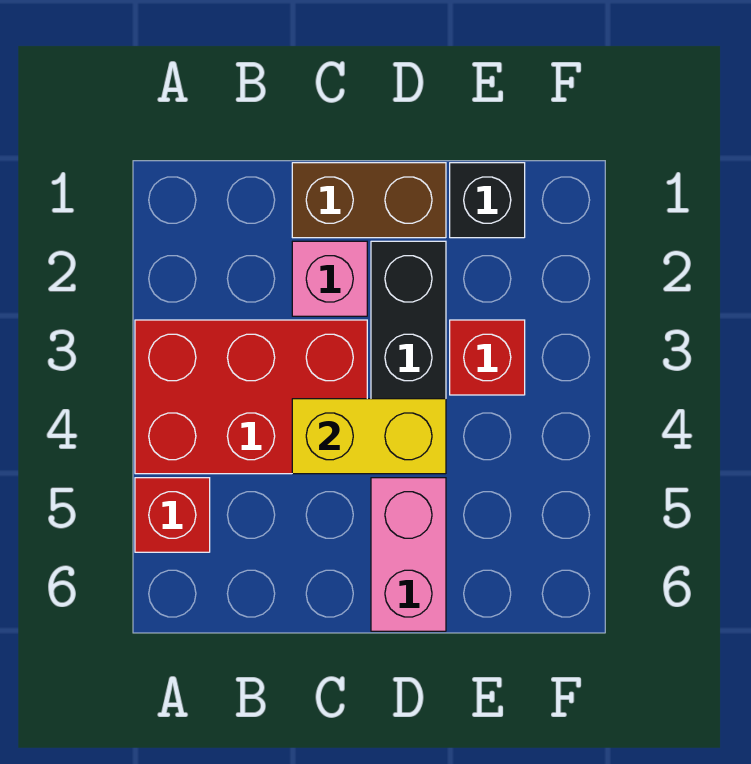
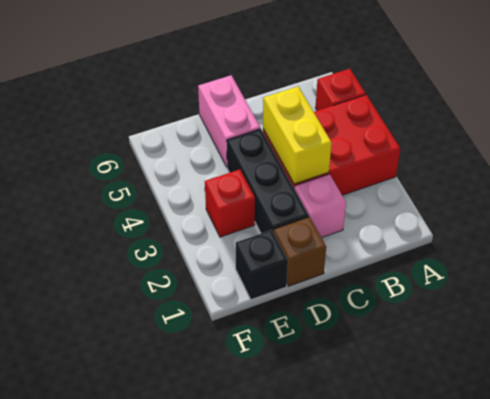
brown 1x2 brick [292,163,446,238] -> brown 1x1 brick [274,217,326,286]
yellow 1x2 brick [292,399,446,474] -> yellow 1x2 brick turned to [263,87,332,184]

